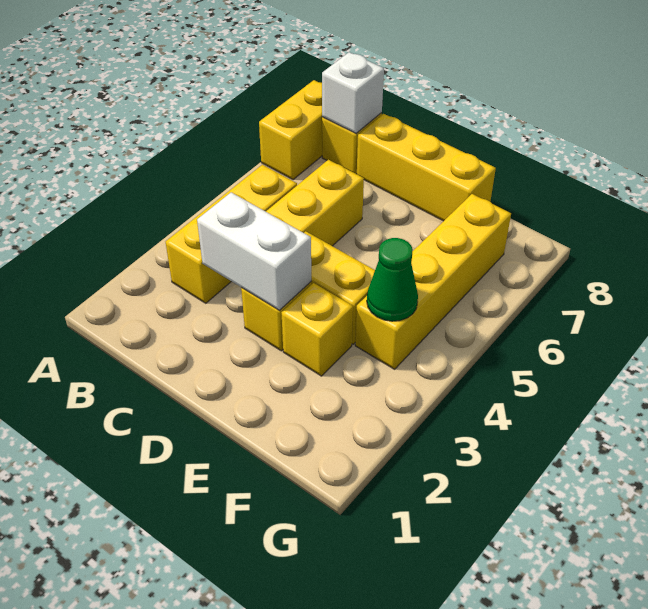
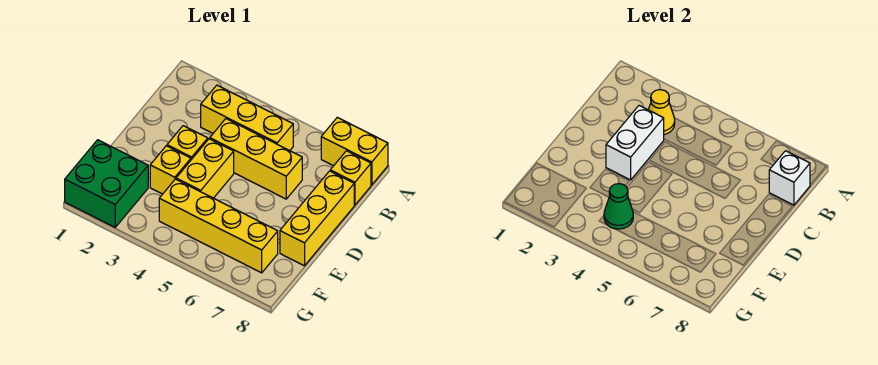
none -> yellow 1x1 cone [648,90,675,135]
none -> green 2x2 brick [65,140,148,227]

